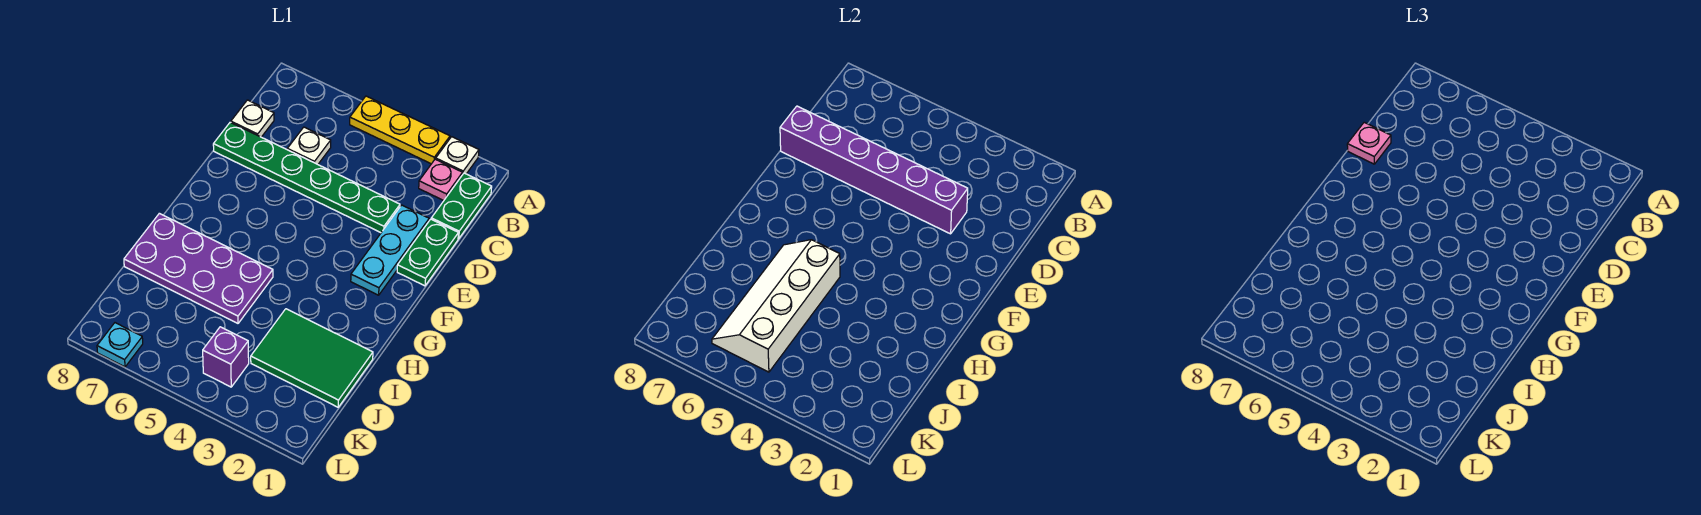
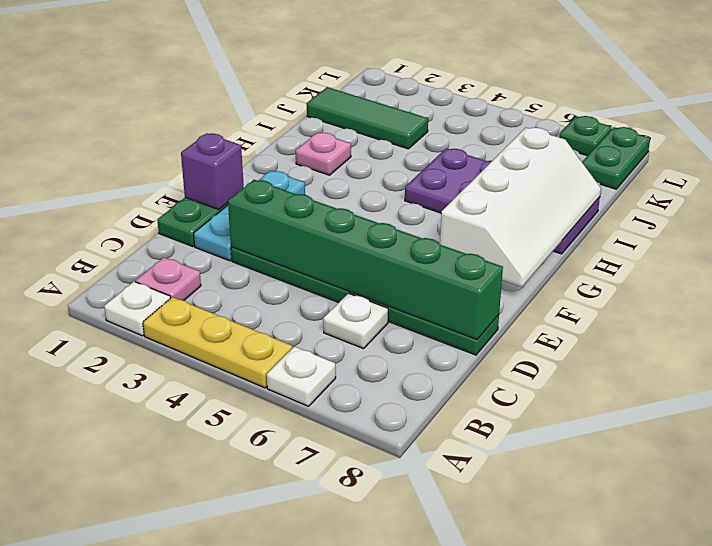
green 1x2 plate [431,173,492,239] -> green 1x2 plate moved to [582,127,650,189]
white 1x1 plate [231,100,274,137] -> white 1x1 plate moved to [267,347,336,406]
purple 1x6 brick [780,106,968,234] -> green 1x6 brick [228,180,503,339]
pink 1x1 plate [1347,122,1391,164] -> pink 1x1 plate moved to [296,133,351,175]
white 2x4 slope [712,240,840,372] -> white 2x4 slope moved to [440,128,601,287]
green 2x3 tile [251,309,373,407] -> green 1x3 tile [307,87,428,149]
purple 1x1 brick [203,327,249,387] -> purple 1x1 brick moved to [181,133,244,210]
cyan 1x1 plate [97,323,143,367] -> green 1x1 plate [559,116,612,156]

